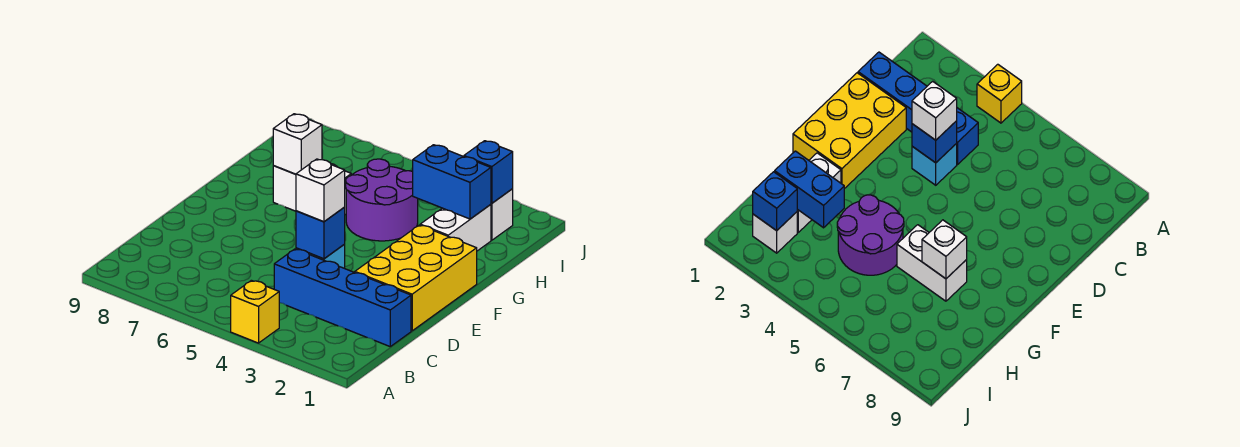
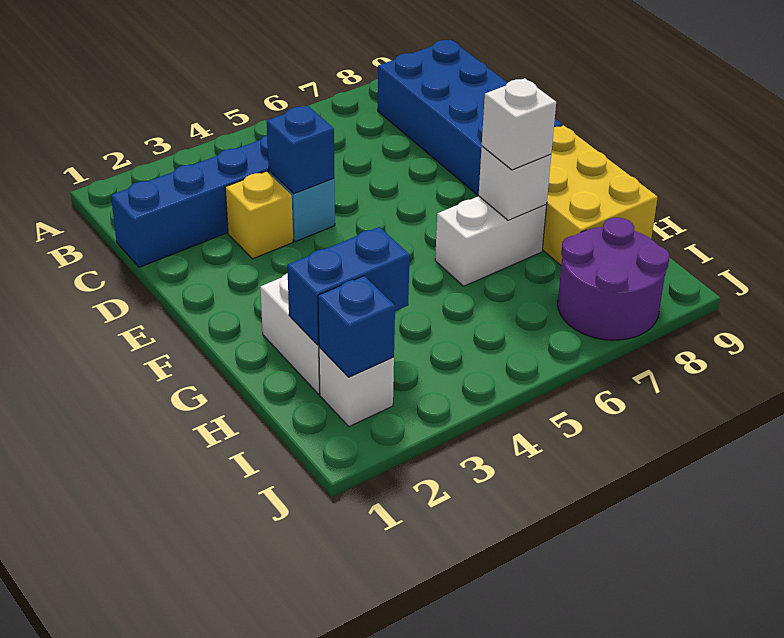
yellow 1x1 brick [231,280,279,343] -> yellow 1x1 brick moved to [225,171,293,259]
none -> blue 2x4 brick [378,40,562,196]
yellow 2x3 brick [355,225,477,331] -> yellow 2x3 brick moved to [542,125,658,265]
white 1x1 brick [296,159,345,222] -> white 1x1 brick moved to [482,78,556,170]
purple 2x2 round brick [346,159,418,241] -> purple 2x2 round brick moved to [558,218,669,340]

